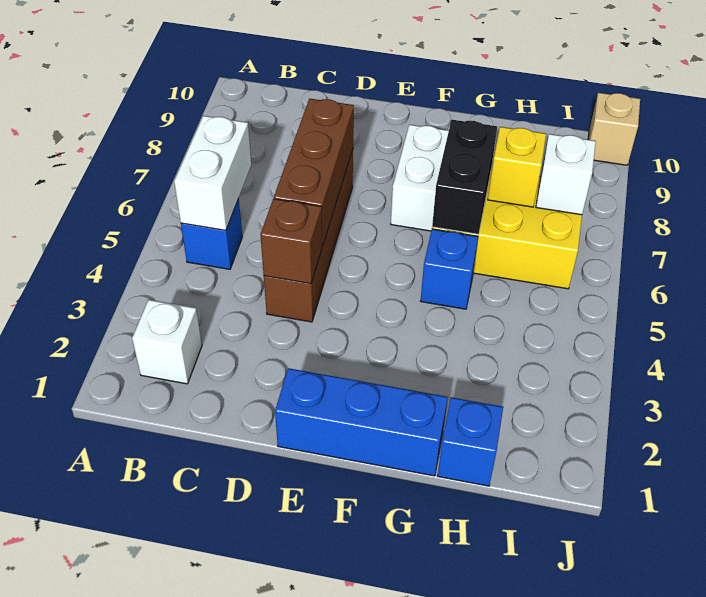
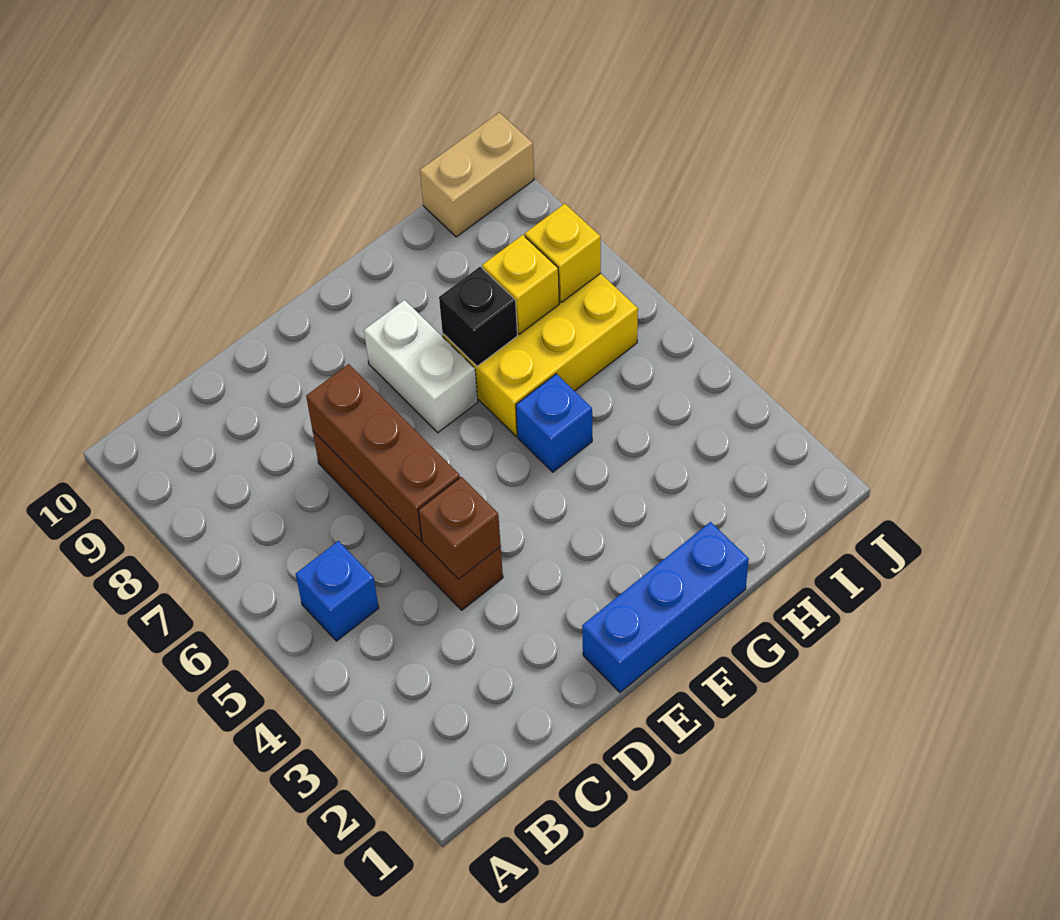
white 1x1 brick [132,300,202,384] -> none
white 1x2 brick [174,116,251,230] -> none
black 1x2 brick [432,120,497,234] -> black 1x1 brick [439,267,517,366]
blue 1x1 brick [438,397,503,486] -> none
white 1x1 brick [536,134,596,215] -> yellow 1x1 brick [525,204,601,302]
tan 1x1 brick [588,93,640,165] -> tan 1x2 brick [420,112,534,237]

